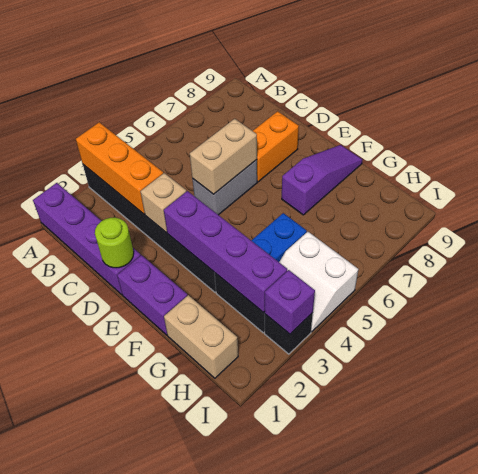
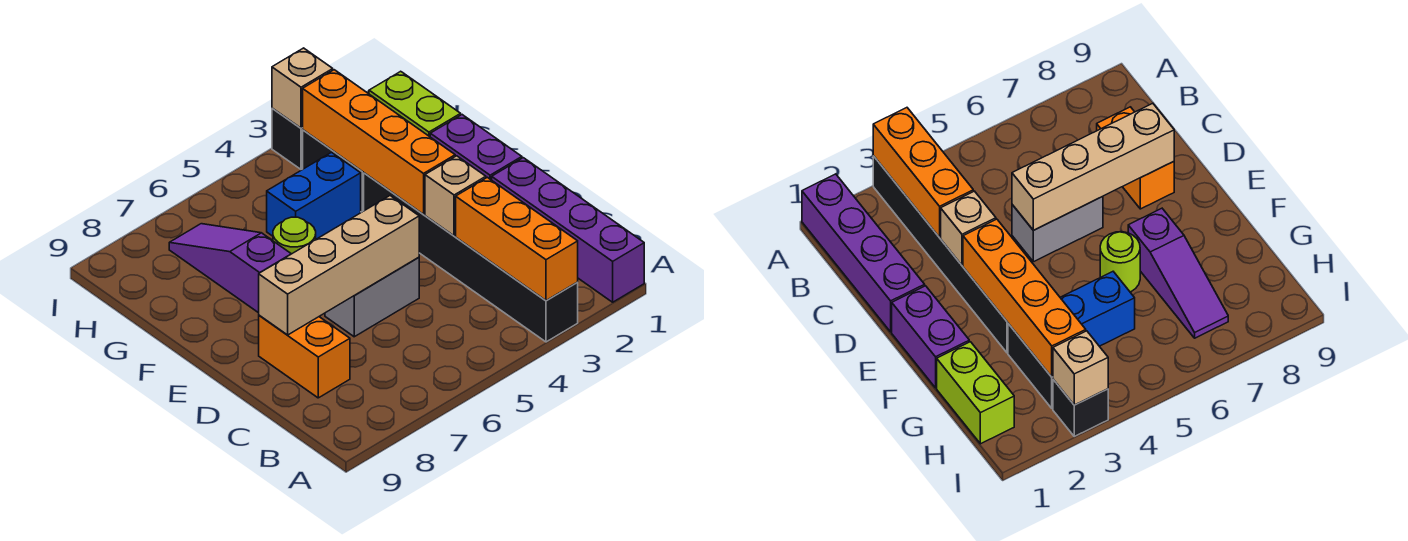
lime 1x1 round brick [95,218,134,268] -> lime 1x1 round brick moved to [273,217,316,254]
tan 1x2 brick [190,119,257,194] -> tan 1x4 brick [259,196,419,335]
orange 1x2 brick [253,111,299,182] -> orange 1x2 brick turned to [259,315,350,398]
purple 1x4 brick [164,191,287,313] -> orange 1x4 brick [303,70,455,214]
purple 1x3 slope [282,145,362,215] -> purple 1x3 slope turned to [169,224,291,313]
tan 1x2 brick [164,295,238,378] -> lime 1x2 brick [369,71,461,137]
white 2x2 slope [279,232,358,332] -> none
purple 1x1 brick [265,270,315,334] -> tan 1x1 brick [272,48,333,128]

